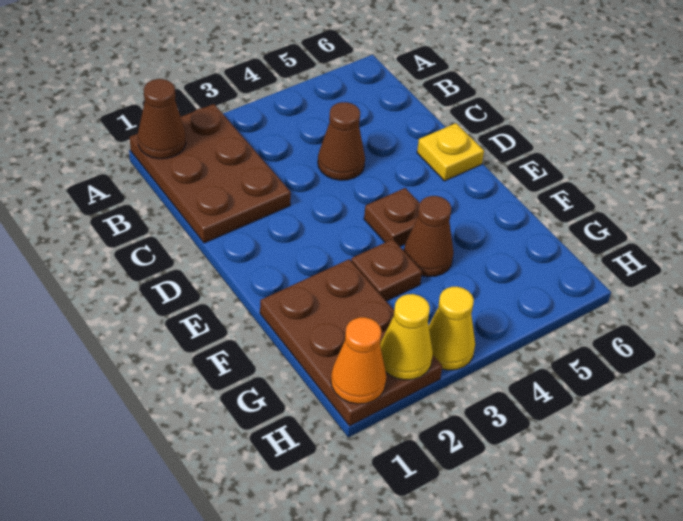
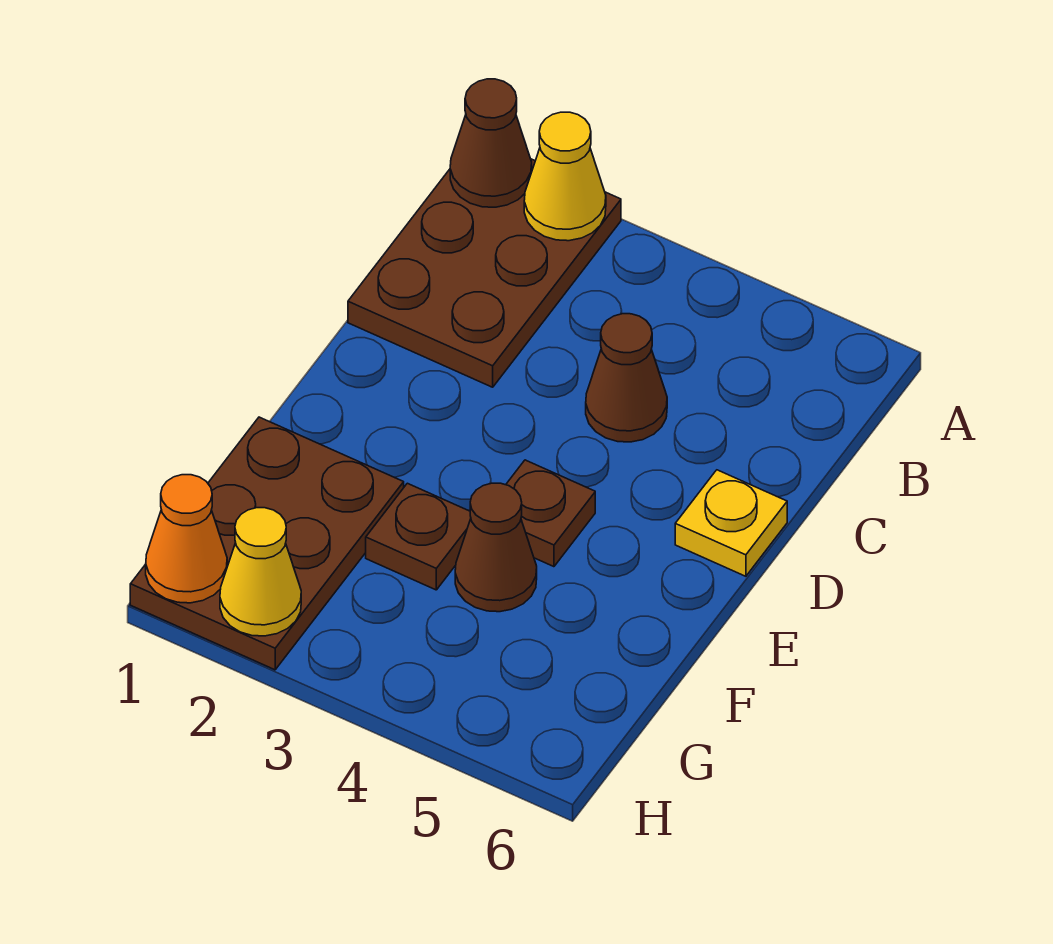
yellow 1x1 cone [429,287,475,370] -> yellow 1x1 cone moved to [524,112,606,241]

